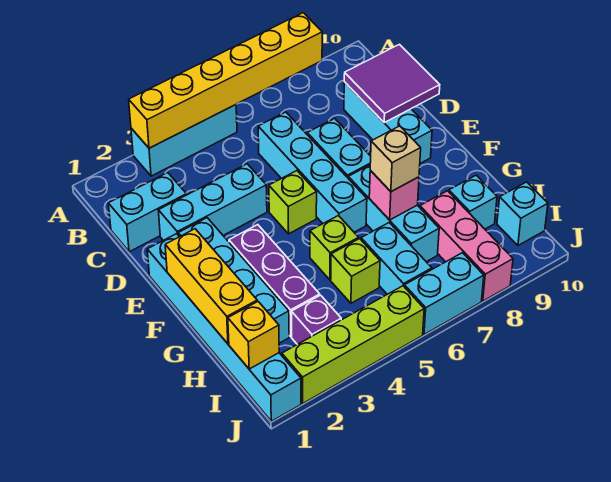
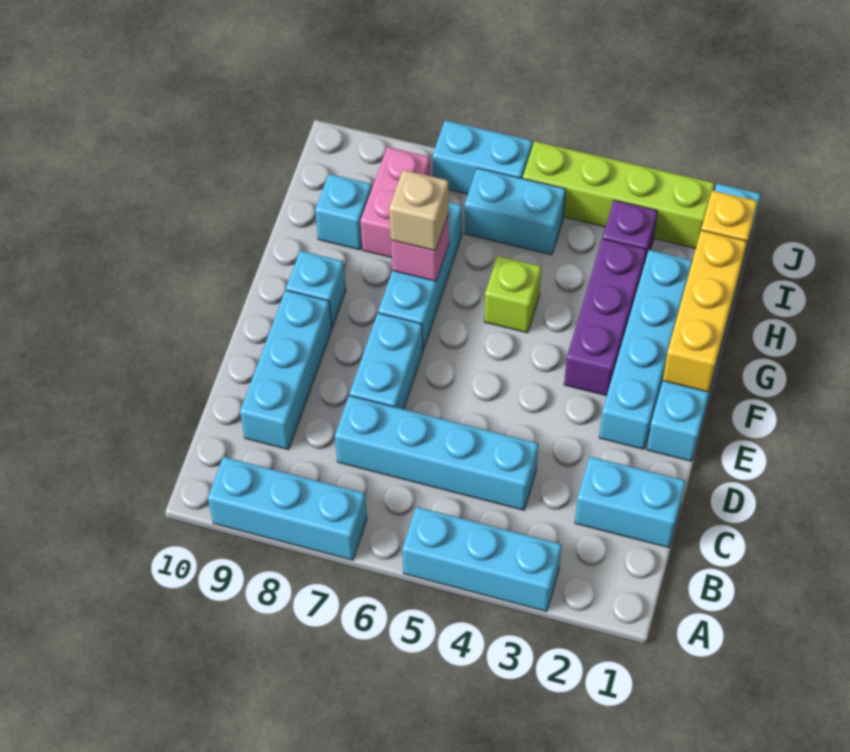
yellow 1x6 brick [129,13,322,148] -> none
cyan 1x4 brick [258,112,367,232] -> cyan 1x4 brick turned to [335,396,538,510]
purple 2x2 tile [344,44,440,122] -> none
cyan 1x3 brick [158,164,267,240] -> cyan 1x3 brick moved to [208,457,367,560]
lime 1x1 brick [269,171,317,234] -> none
lime 1x1 brick [331,239,380,303] -> none
cyan 1x2 brick [361,223,432,294] -> cyan 1x2 brick turned to [465,168,566,255]
pink 1x3 brick [420,191,513,301] -> pink 1x2 brick [360,147,430,258]
cyan 1x1 brick [497,182,548,245] -> cyan 1x1 brick moved to [286,251,346,327]

